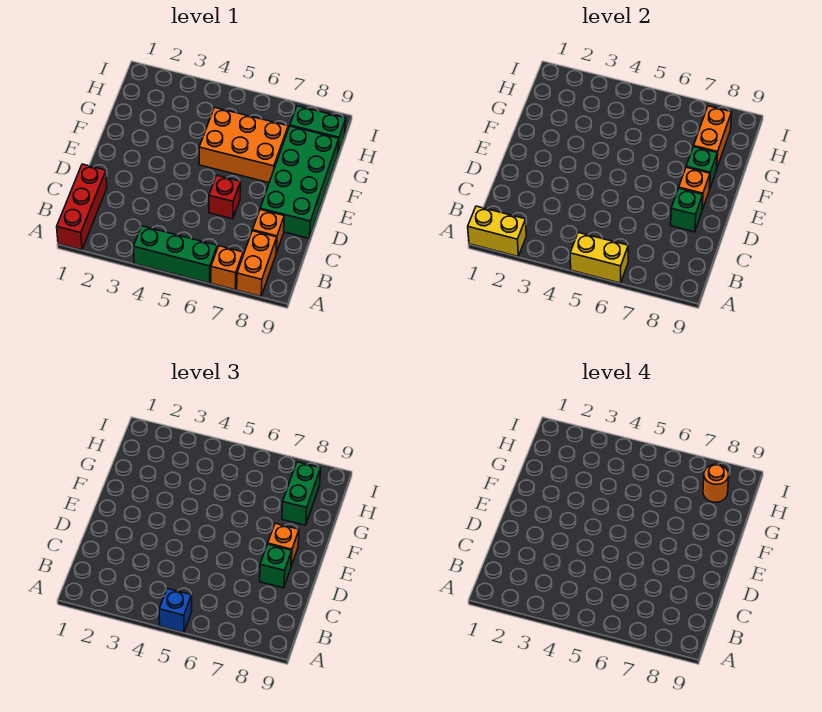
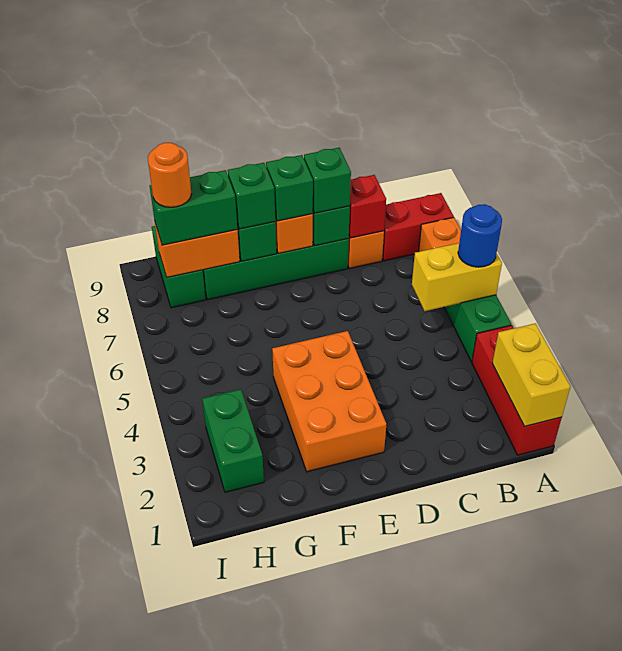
red 1x3 brick [57,164,107,250] -> red 1x3 brick turned to [472,325,562,455]
yellow 1x2 brick [570,232,628,283] -> yellow 1x2 brick turned to [412,243,502,311]
blue 1x1 brick [159,588,192,632] -> blue 1x1 round brick [458,204,502,267]
orange 1x2 brick [237,231,277,297] -> red 1x2 brick [382,193,454,261]
red 1x1 brick [209,175,241,219] -> red 1x1 brick moved to [349,175,386,238]
orange 1x1 brick [268,523,299,566] -> green 1x1 brick [266,155,313,221]
orange 2x3 brick [199,108,288,183] -> orange 2x3 brick moved to [272,331,386,472]
none -> green 1x1 brick [228,163,275,229]
none -> green 1x2 brick [202,389,264,492]

